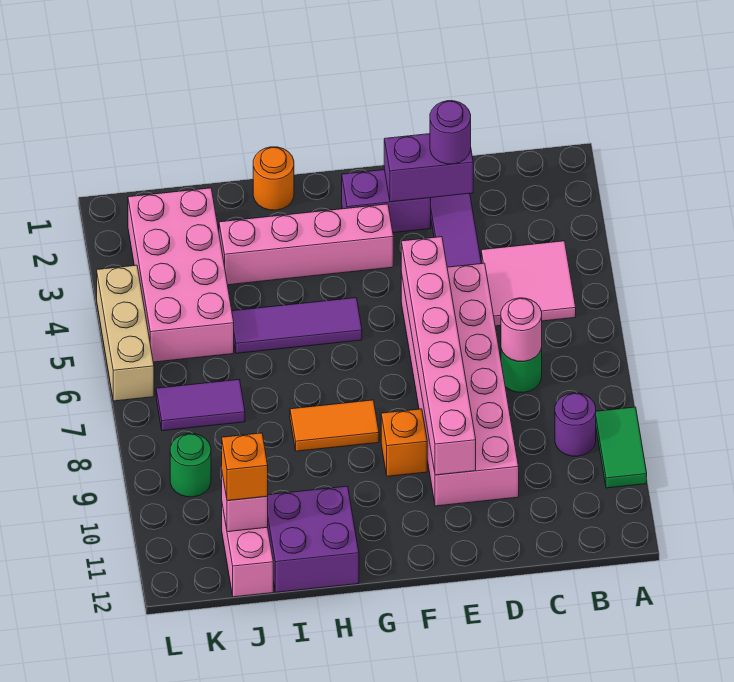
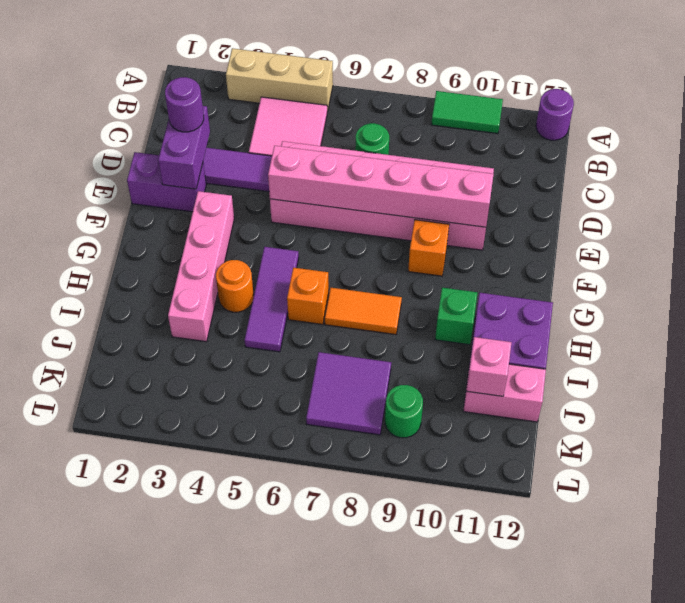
purple 1x1 round brick [555,393,596,456] -> purple 1x1 round brick moved to [536,89,574,140]
pink 1x1 round brick [501,298,542,361] -> none
purple 1x2 brick [342,170,431,233] -> purple 1x2 brick turned to [127,152,206,212]
orange 1x2 tile [290,400,379,451] -> orange 1x2 tile turned to [325,288,402,334]
orange 1x1 round brick [253,147,294,210] -> orange 1x1 round brick moved to [216,260,254,312]
none -> green 1x1 brick [435,288,477,345]
pink 2x4 brick [128,188,234,362] -> none
purple 1x2 tile [156,380,245,431] -> purple 2x2 tile [306,352,391,435]
orange 1x1 brick [222,433,268,501] -> orange 1x1 brick moved to [287,268,329,324]
tan 1x3 brick [97,265,154,401] -> tan 1x3 brick moved to [226,48,333,112]

